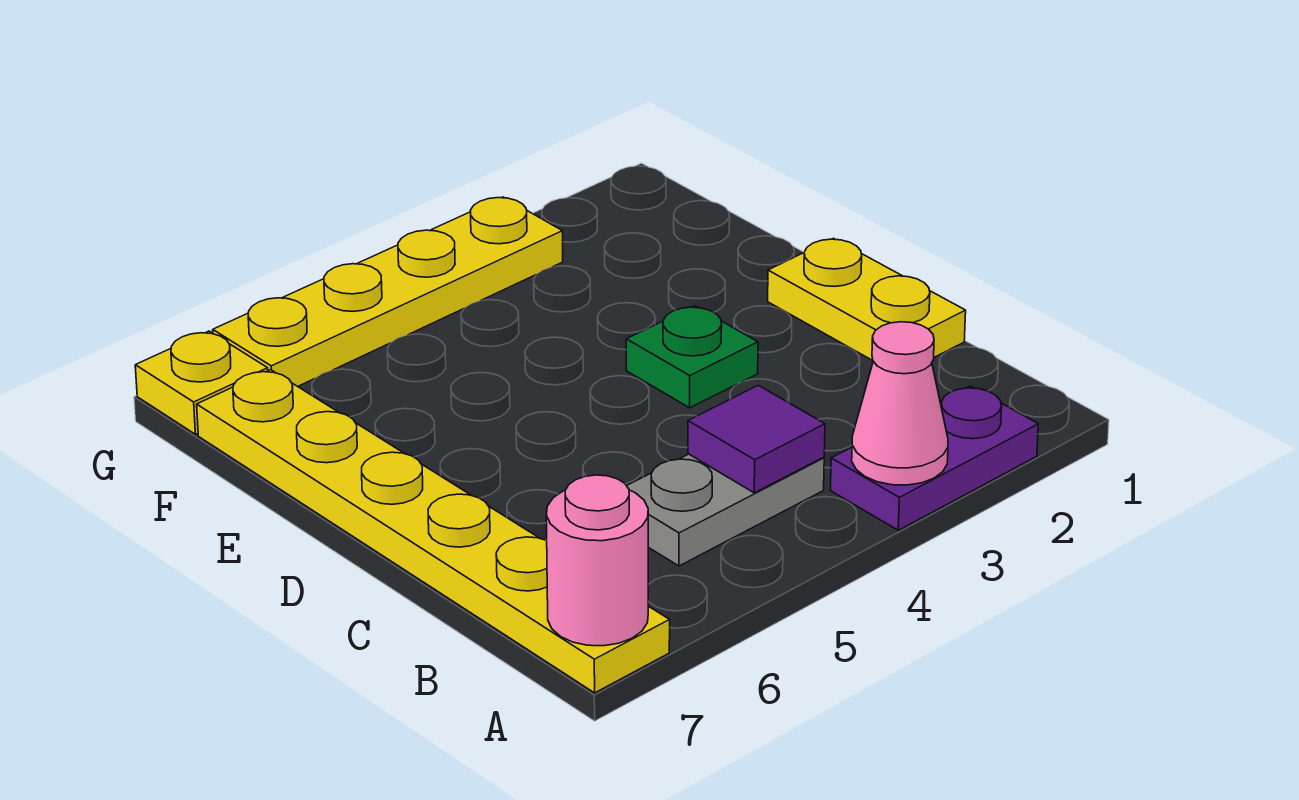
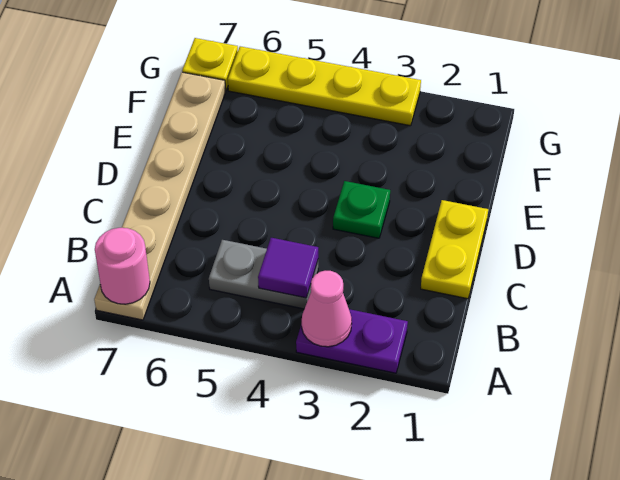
yellow 1x6 plate [197,370,670,693] -> tan 1x6 plate [94,72,226,320]

